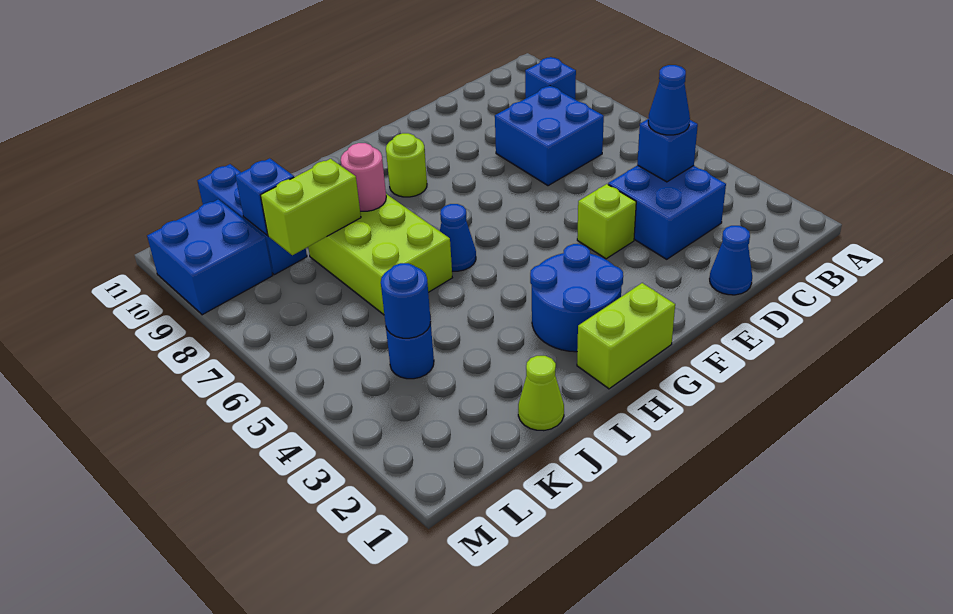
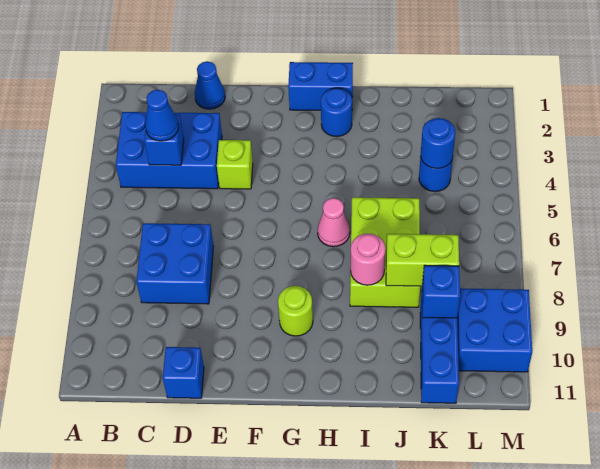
blue 1x1 brick [525,57,576,99] -> blue 1x1 brick moved to [163,347,204,398]
blue 2x2 brick [608,165,726,259] -> blue 2x3 brick [116,112,222,189]
lime 1x2 brick [577,283,675,389] -> blue 1x2 brick [288,62,353,110]
blue 2x2 round brick [530,244,623,352] -> blue 1x1 round brick [321,88,352,137]
blue 1x1 cone [440,204,476,271] -> pink 1x1 cone [318,198,350,247]
lime 1x1 cone [518,356,564,431] -> none

